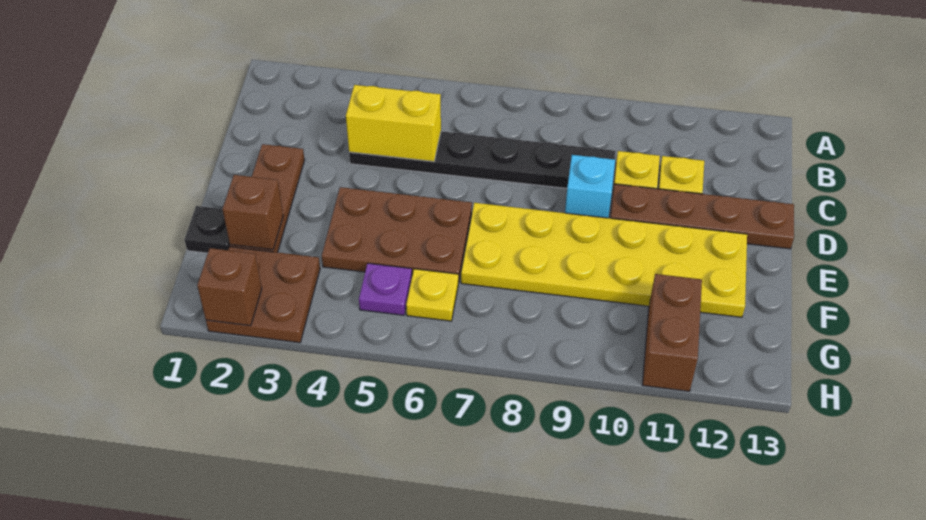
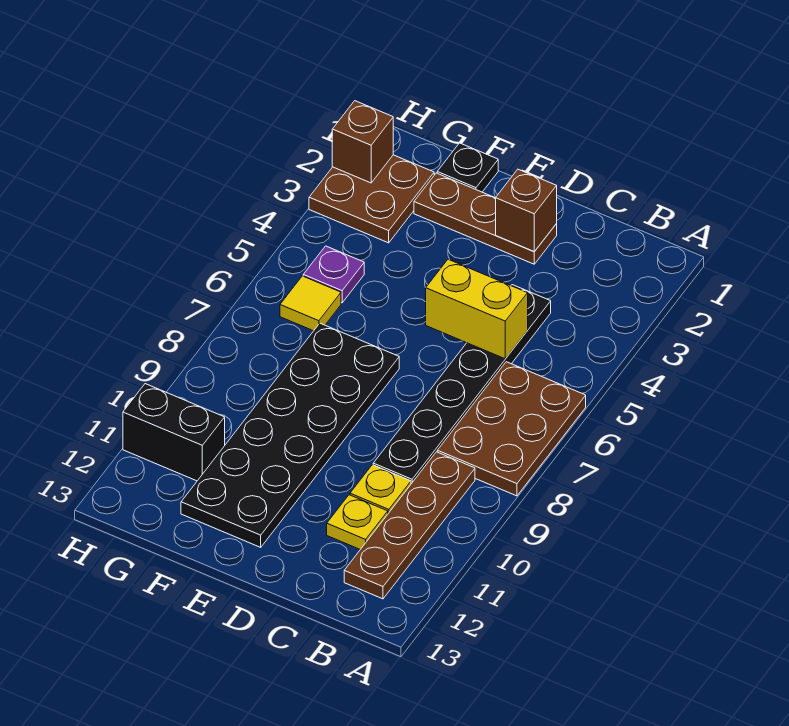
yellow 1x2 brick [346,85,441,162] -> yellow 1x2 brick turned to [426,259,528,359]
cyan 1x1 brick [565,155,615,218] -> none
brown 1x4 plate [610,184,794,249] -> brown 1x4 plate moved to [344,452,475,599]
brown 2x3 plate [322,187,472,283] -> brown 2x3 plate moved to [437,362,586,496]
yellow 2x6 plate [461,203,747,317] -> black 2x6 plate [181,323,399,547]
brown 1x1 brick [223,175,283,250] -> brown 1x1 brick moved to [496,169,557,252]
yellow 1x1 plate [406,269,458,321] -> yellow 1x1 tile [280,276,341,331]
brown 1x2 brick [643,274,702,391] -> black 1x2 brick [123,384,225,481]

